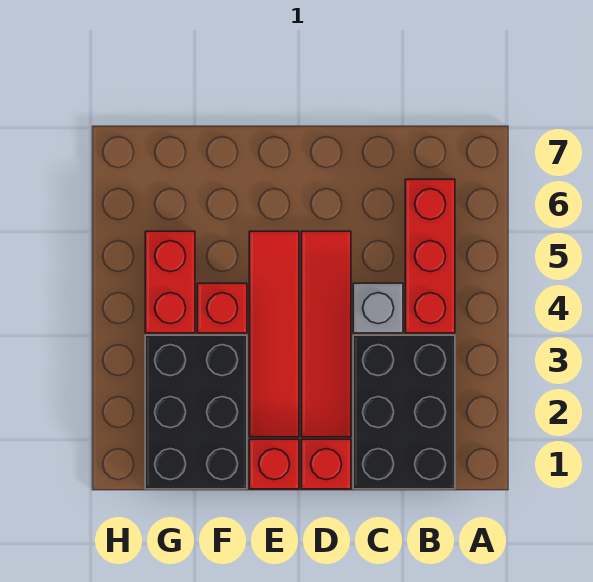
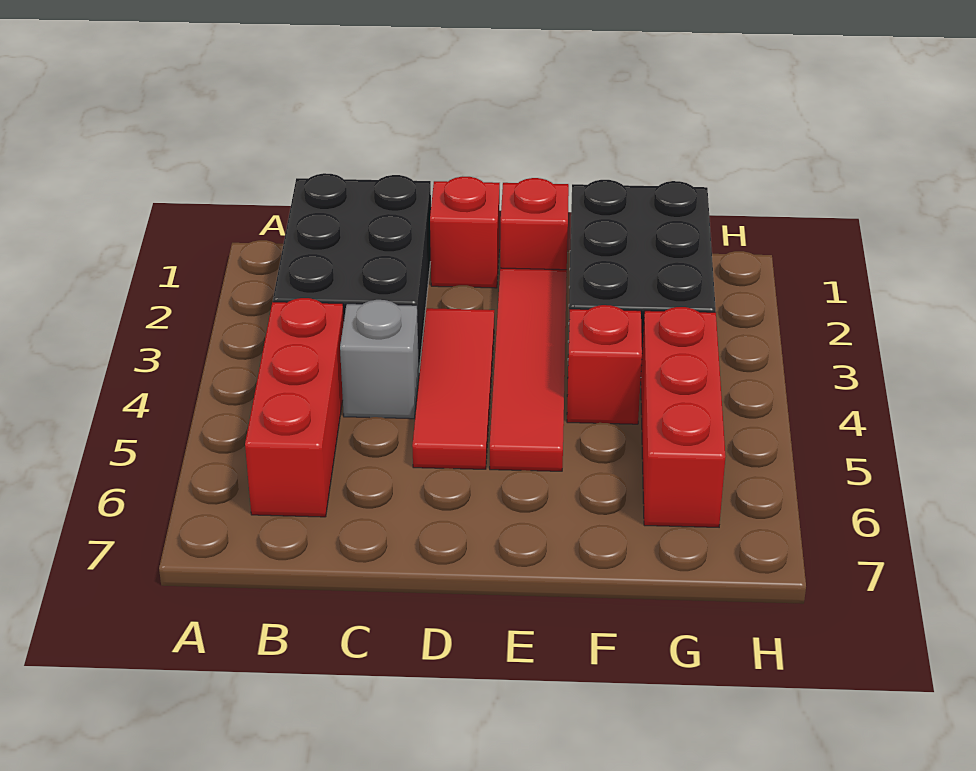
red 1x4 tile [301,231,351,437] -> red 1x3 tile [412,308,494,469]
red 1x2 brick [145,231,195,333] -> red 1x3 brick [641,307,726,527]

